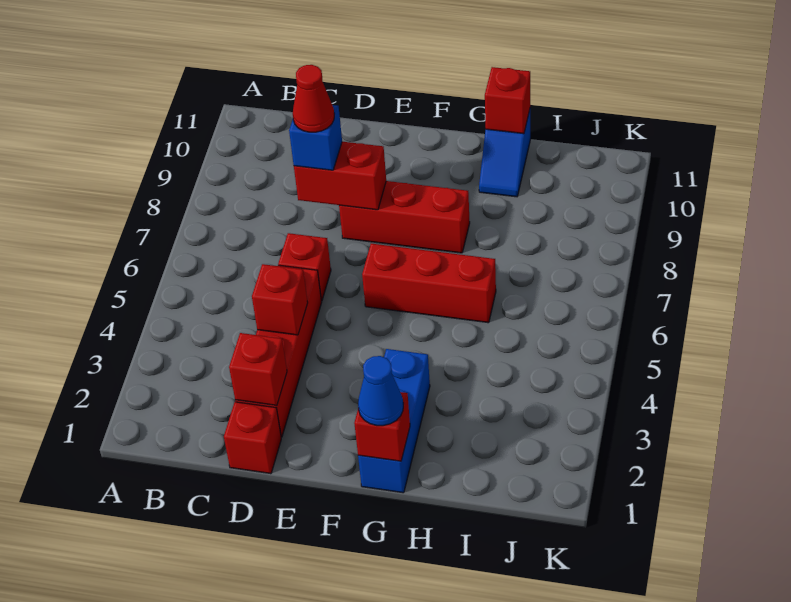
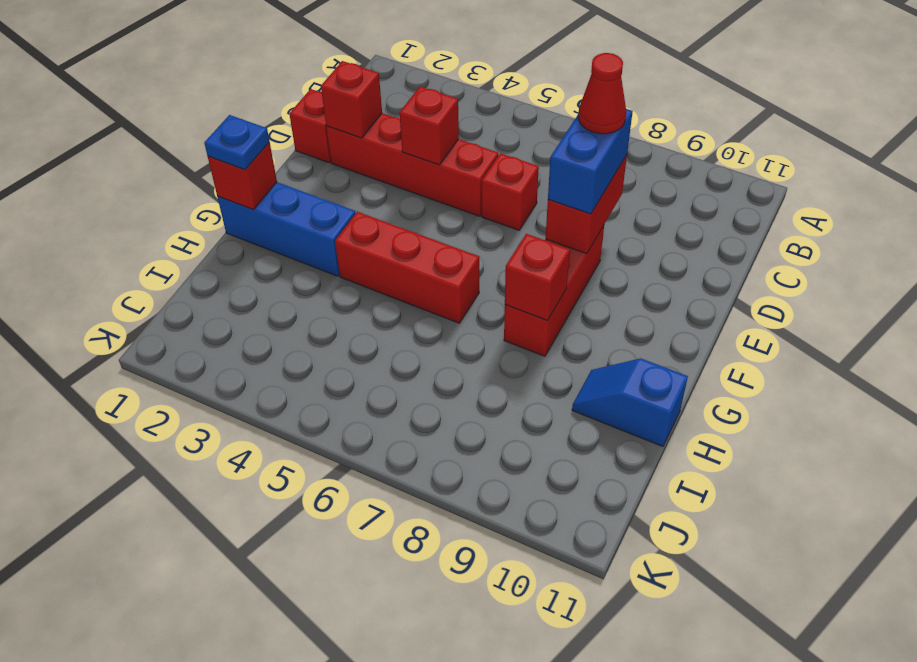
blue 1x1 brick [289,105,342,170] -> blue 1x2 brick [548,109,633,214]
red 1x3 brick [362,244,496,323] -> red 1x3 brick turned to [335,212,479,323]
blue 1x1 cone [358,356,403,426] -> blue 1x1 plate [204,115,269,170]
red 1x1 brick [485,67,530,134] -> red 1x1 brick moved to [505,234,570,320]

